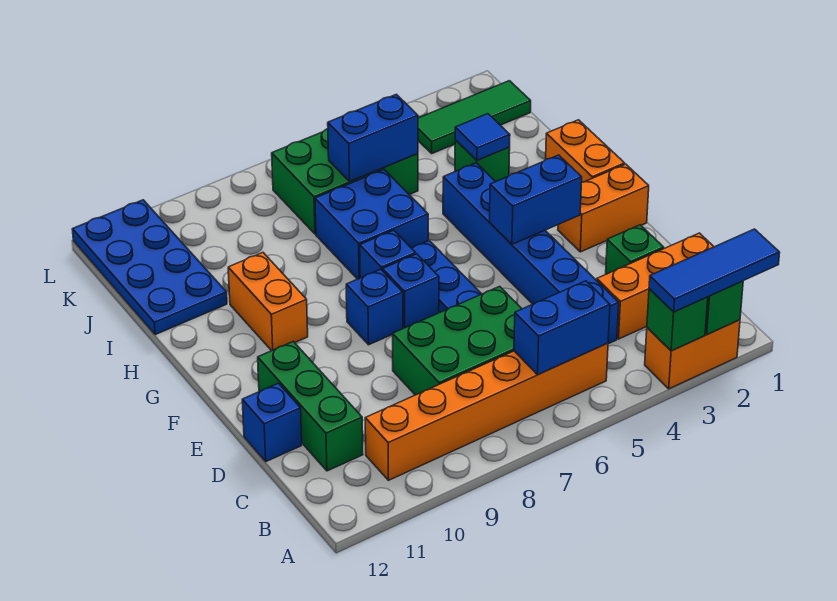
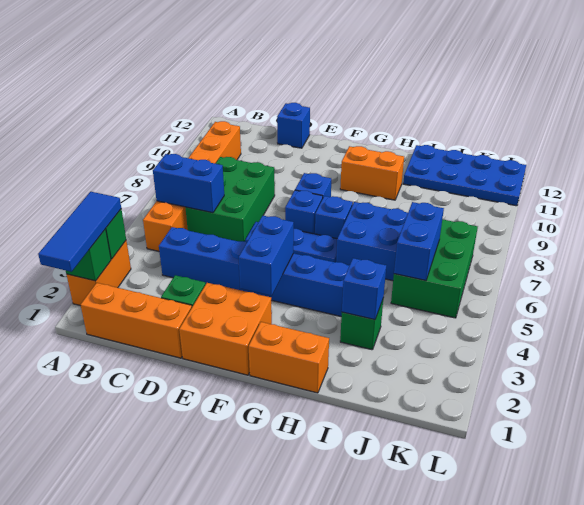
blue 1x2 brick [514,281,610,375] -> blue 1x2 brick turned to [153,154,224,213]
orange 1x3 brick [597,233,714,339] -> orange 1x3 brick turned to [81,283,192,358]
green 1x3 brick [258,342,363,471] -> none
orange 1x2 brick [558,164,649,252] -> orange 2x2 brick [179,283,272,375]
blue 1x1 tile [455,114,510,160] -> blue 1x1 brick [342,258,386,320]
green 1x3 tile [418,81,531,153] -> none

